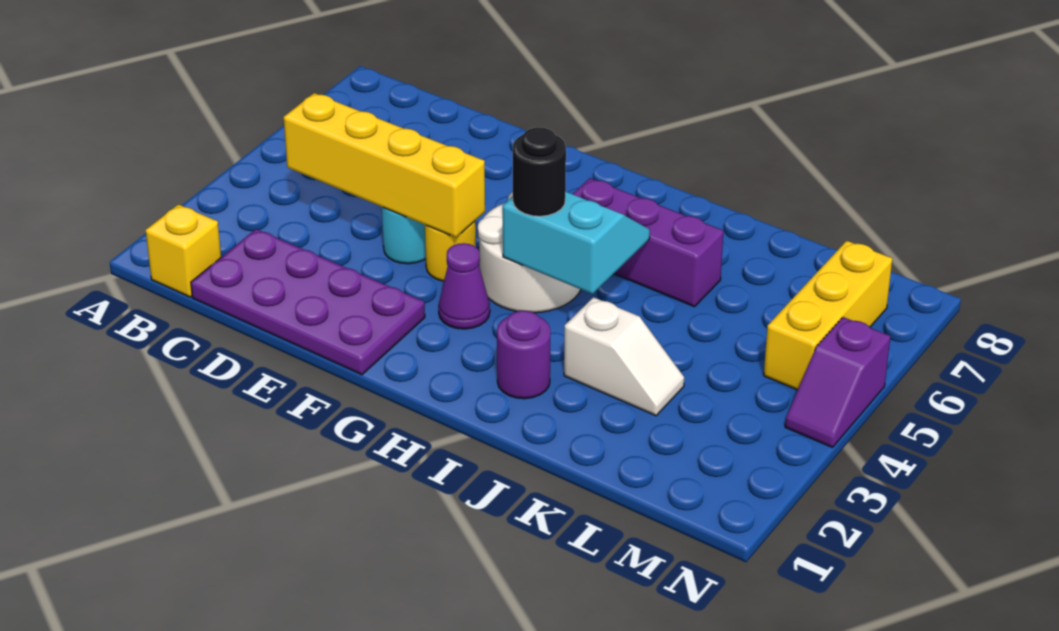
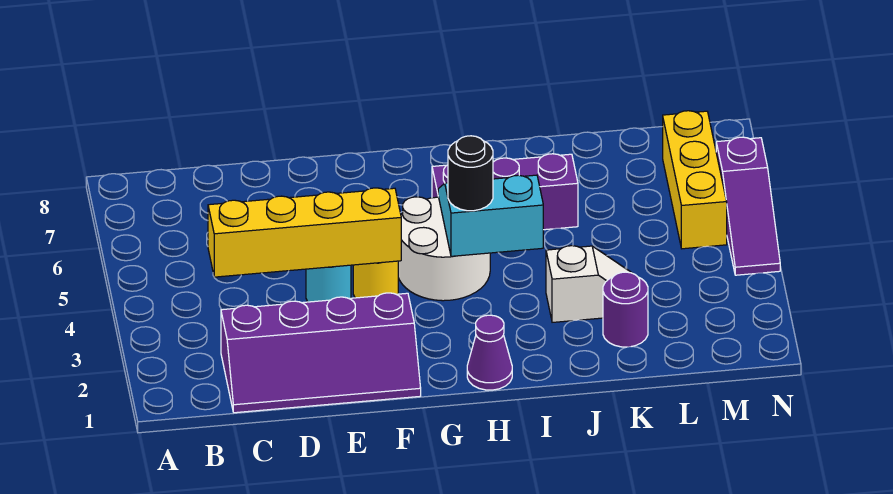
yellow 1x1 brick [145,204,221,297] -> none
purple 2x4 plate [191,229,425,375] -> purple 2x4 slope [221,293,421,413]
purple 1x1 cone [438,243,490,329] -> purple 1x1 cone moved to [467,315,512,390]
purple 1x1 round brick [497,311,550,399] -> purple 1x1 round brick moved to [603,272,648,347]
purple 1x2 slope [785,317,890,448] -> purple 1x3 slope [716,137,780,275]

